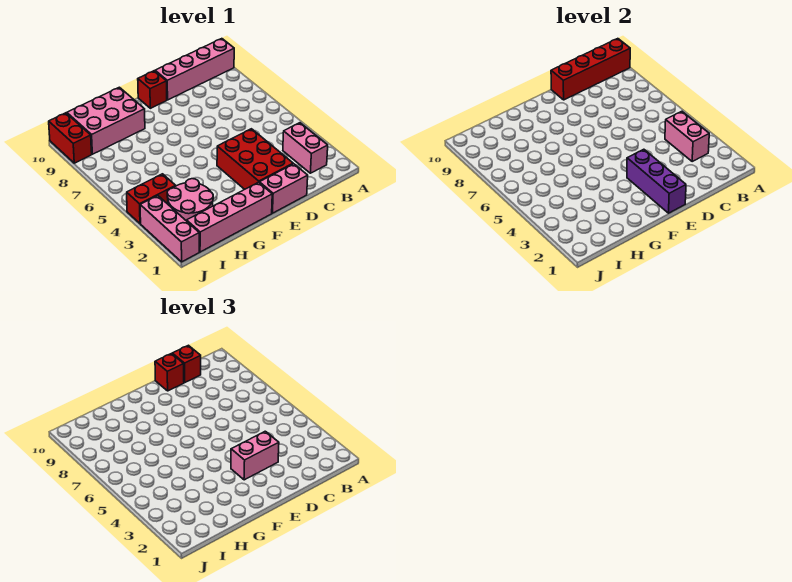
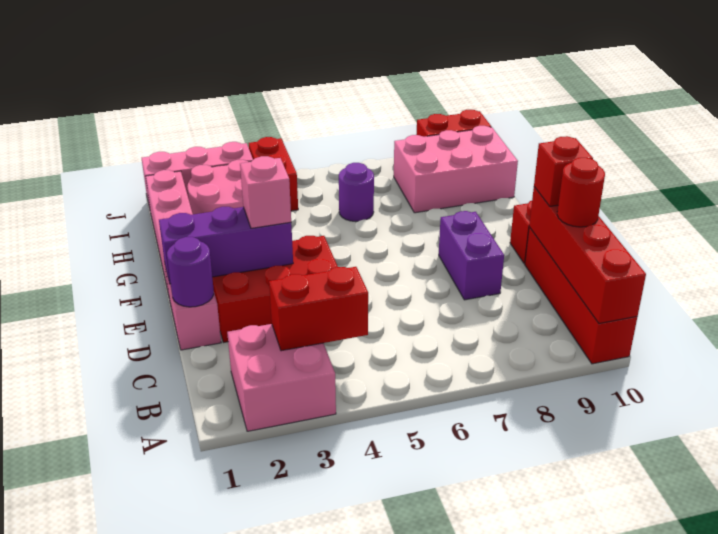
pink 1x4 brick [155,39,234,100] -> red 1x4 brick [525,227,637,364]
pink 1x2 brick [283,123,328,173] -> pink 2x2 brick [227,324,336,431]
pink 1x2 brick [665,111,709,161] -> red 1x2 brick [269,267,368,351]
red 1x1 brick [172,345,201,382] -> red 1x1 round brick [557,158,605,227]
none -> purple 1x1 round brick [167,237,214,307]
pink 1x2 brick [231,431,279,480] -> pink 1x1 brick [240,156,291,228]
none -> purple 1x2 brick [439,211,504,300]
pink 2x3 brick [67,87,145,154] -> pink 2x3 brick turned to [394,126,518,213]
none -> purple 1x1 round brick [339,163,374,222]

